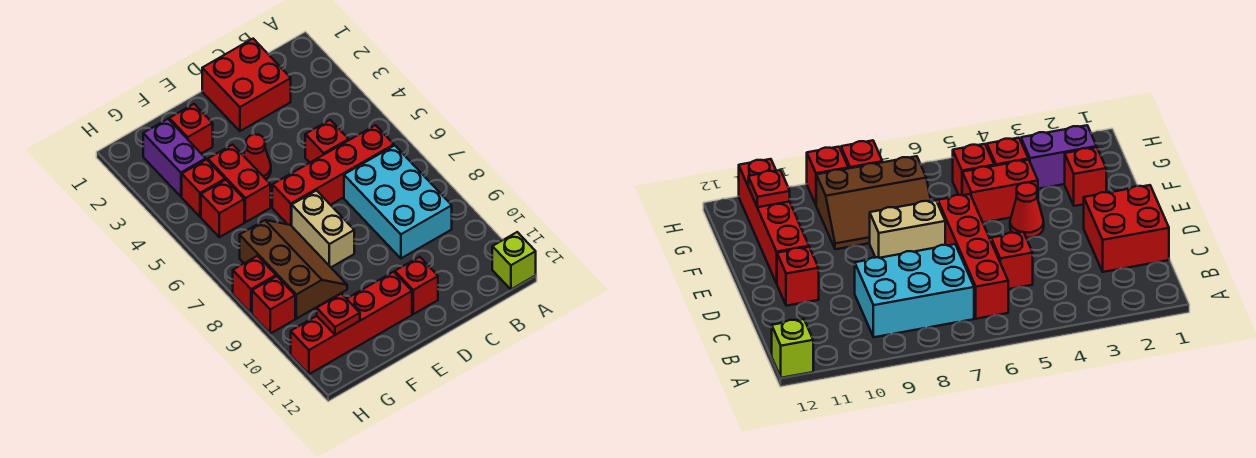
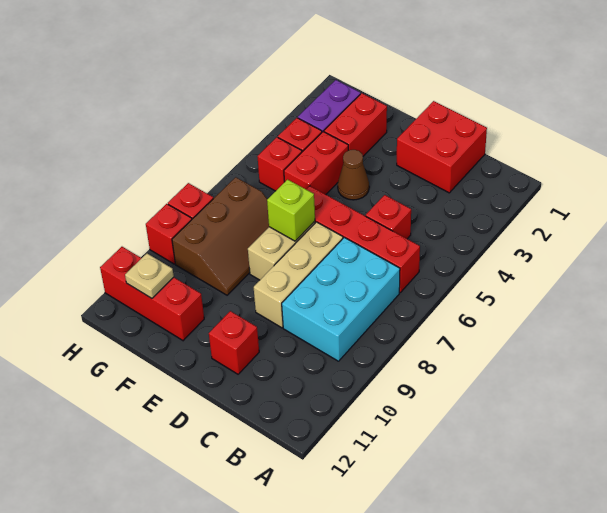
lime 1x1 brick [492,232,536,289] -> lime 1x1 brick moved to [267,180,315,241]
none -> tan 1x3 brick [254,222,343,328]
red 1x1 cone [243,134,271,179] -> brown 1x1 cone [338,150,369,200]
red 1x4 brick [291,272,412,374] -> red 1x3 brick [100,247,204,341]
red 1x1 brick [169,104,213,154] -> red 1x2 brick [324,93,387,156]
red 1x1 plate [317,294,360,335] -> tan 1x1 plate [125,254,174,298]

